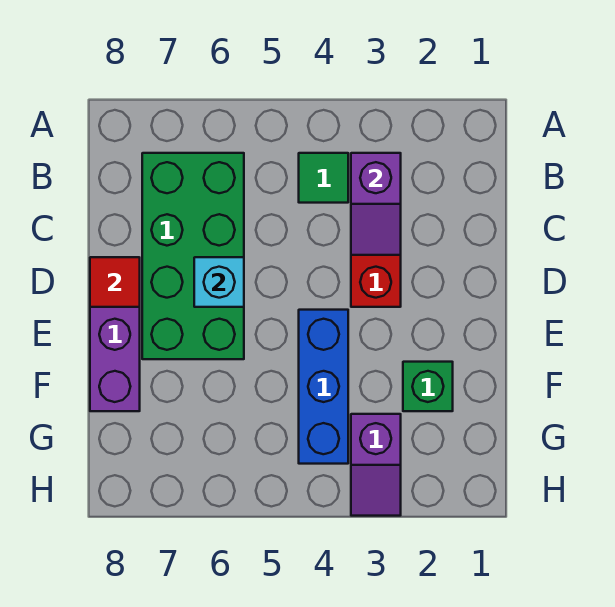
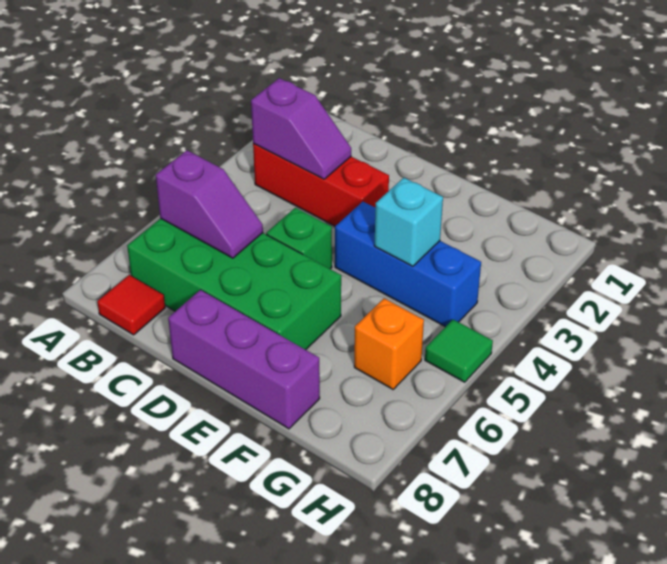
green 1x1 tile [299,153,348,203] -> green 1x1 tile moved to [425,320,493,382]
cyan 1x1 brick [194,257,244,307] -> cyan 1x1 brick moved to [374,178,443,267]
red 1x1 tile [90,257,140,307] -> red 1x1 tile moved to [97,275,165,335]
green 1x1 brick [403,362,453,411] -> green 1x1 brick moved to [266,208,332,269]
purple 1x2 slope [351,414,401,516] -> purple 1x2 slope moved to [156,150,263,258]
none -> orange 1x1 brick [354,298,424,389]

